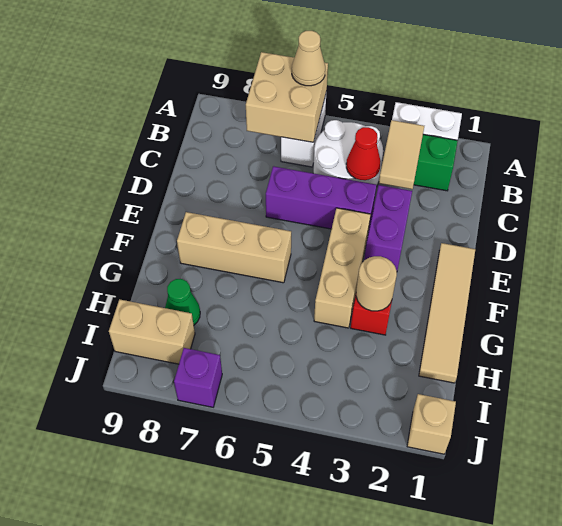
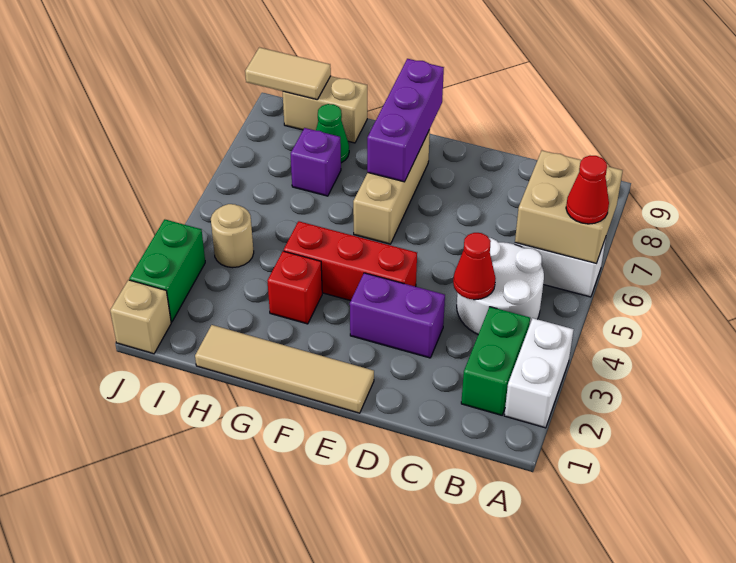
tan 1x1 cone [292,31,325,86] -> red 1x1 cone [566,156,609,224]
tan 1x2 tile [379,120,424,189] -> tan 1x2 tile moved to [245,47,331,100]
purple 1x3 brick [266,166,377,232] -> purple 1x3 brick moved to [367,59,444,182]
tan 1x3 brick [314,208,371,328] -> red 1x3 brick [284,221,417,301]
tan 1x1 round brick [356,256,397,311] -> tan 1x1 round brick moved to [211,204,254,268]
tan 1x2 brick [109,299,195,364] -> tan 1x2 brick turned to [283,76,367,143]
none -> green 1x2 brick [129,219,205,322]
purple 1x1 brick [174,348,222,407] -> purple 1x1 brick moved to [291,128,341,196]

